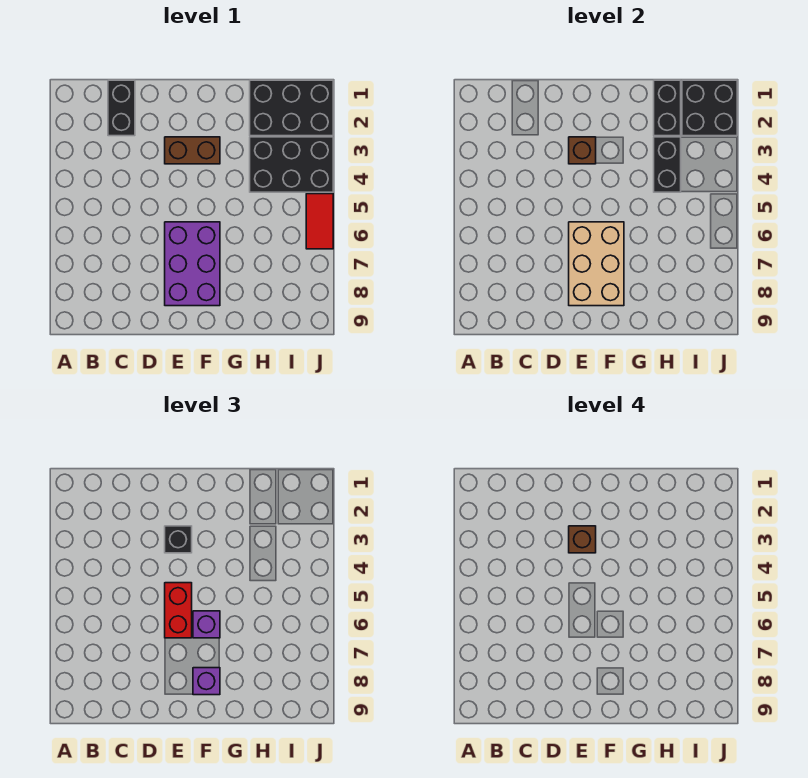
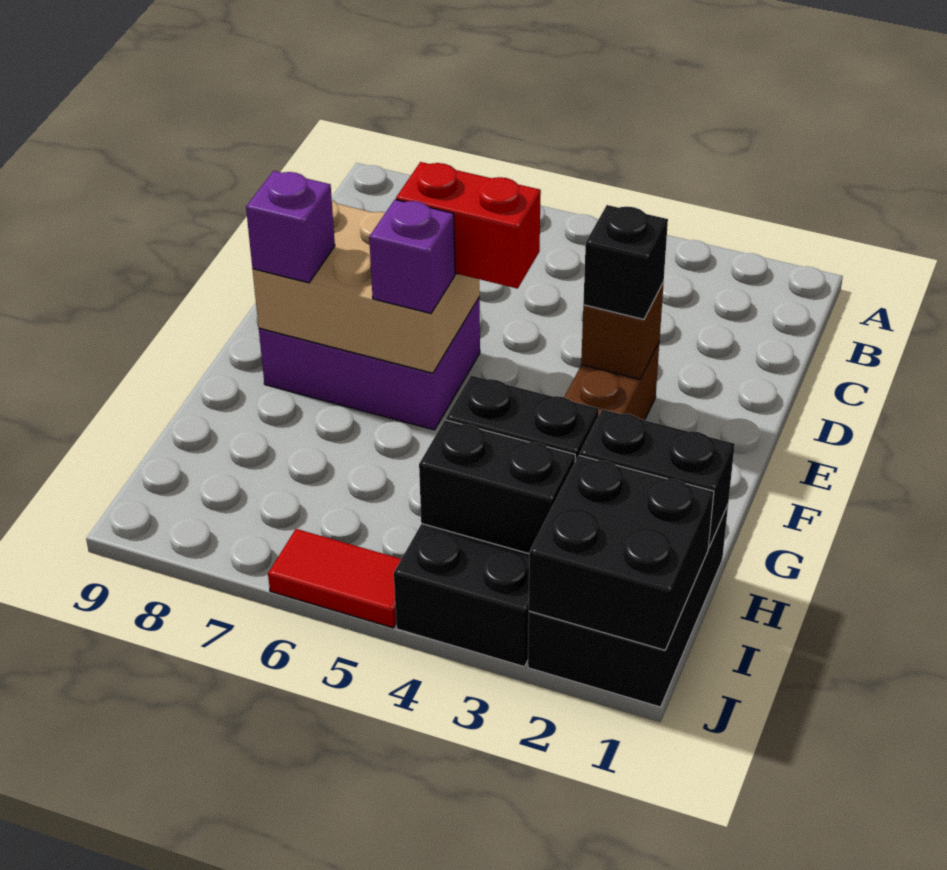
black 1x2 brick [108,80,135,136] -> black 1x2 brick moved to [419,420,575,554]
brown 1x1 brick [569,526,596,553] -> none

